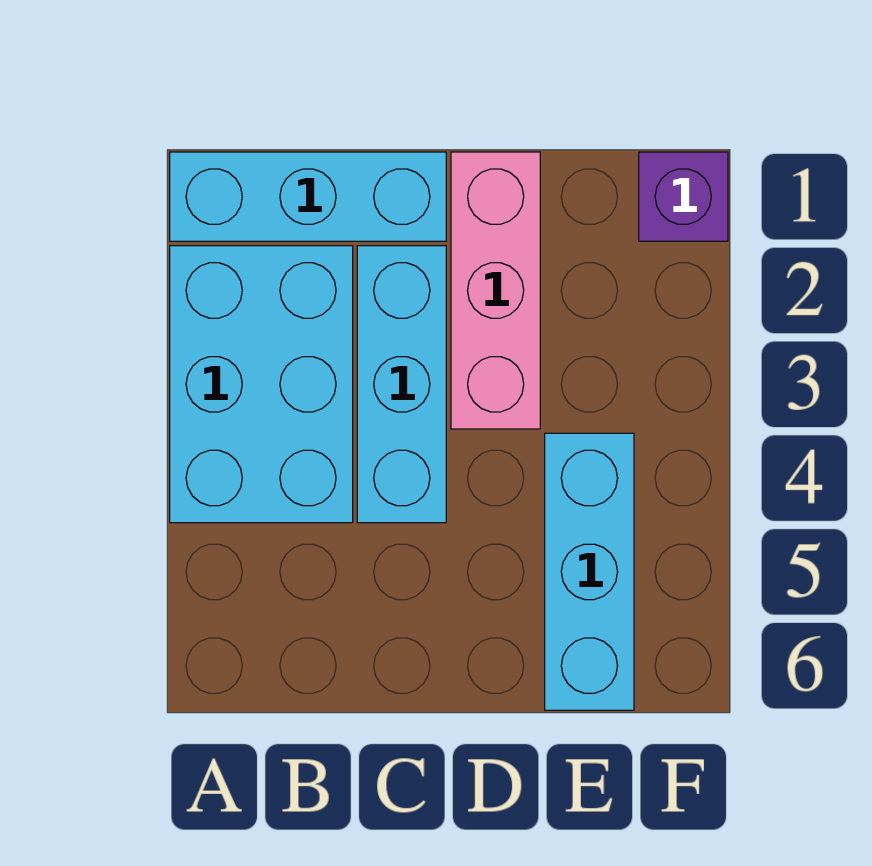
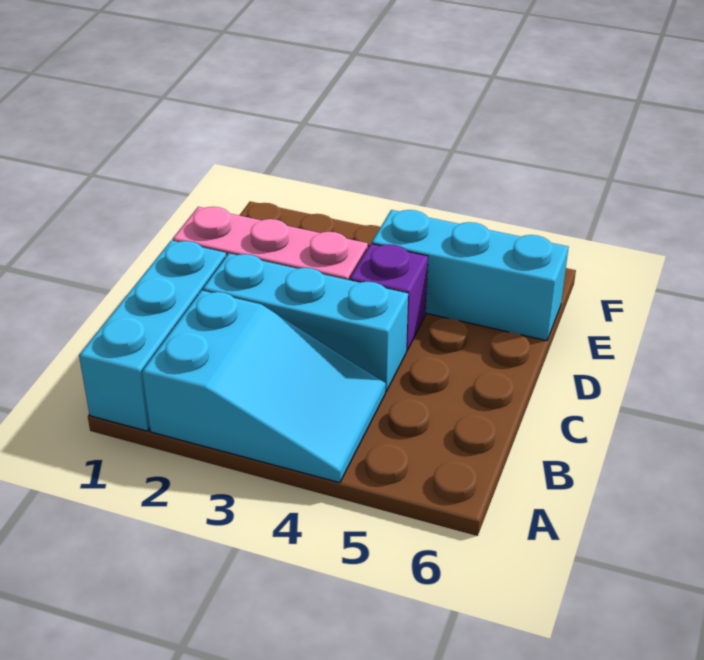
cyan 2x3 brick [170,246,353,523] -> cyan 2x3 slope [142,290,386,483]
purple 1x1 brick [639,152,728,241] -> purple 1x1 brick moved to [350,244,428,351]

